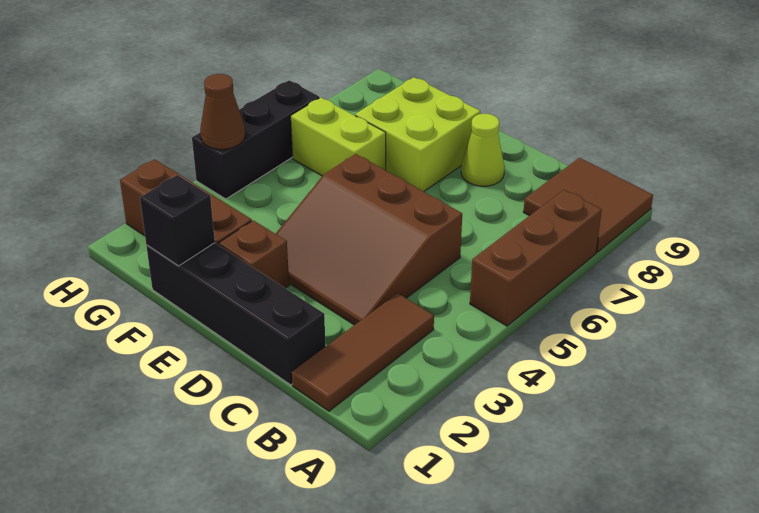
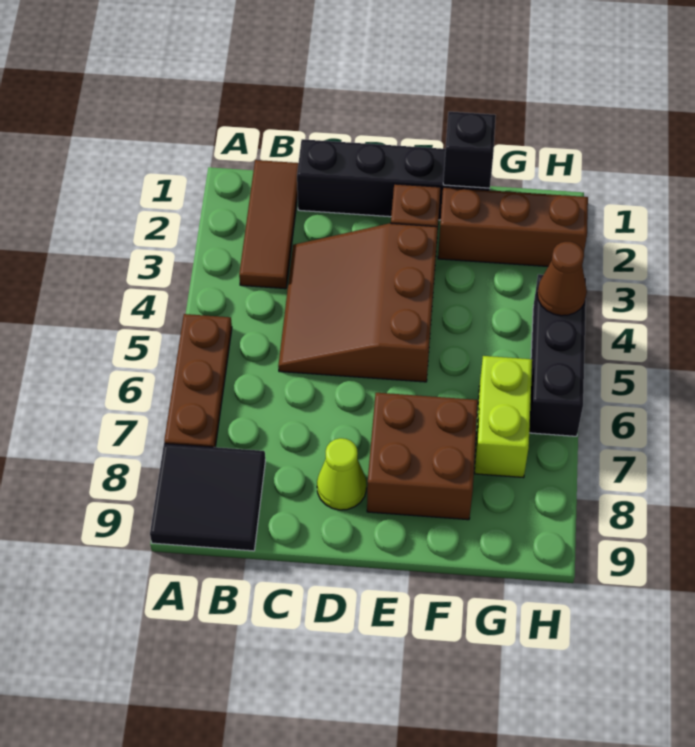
brown 1x3 brick [470,190,602,326] -> brown 1x3 plate [164,314,232,447]
brown 2x2 tile [524,158,653,252] -> black 2x2 tile [150,444,265,551]
brown 3x3 slope [276,154,462,325] -> brown 3x3 slope turned to [278,223,438,382]
lime 2x2 brick [355,77,480,192] -> brown 2x2 brick [367,393,478,520]
lime 1x2 brick [291,98,386,176] -> lime 1x2 brick turned to [474,356,532,478]

